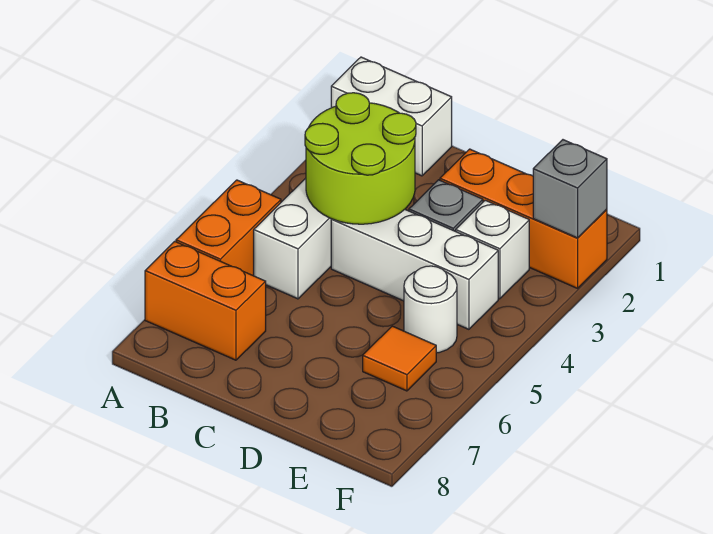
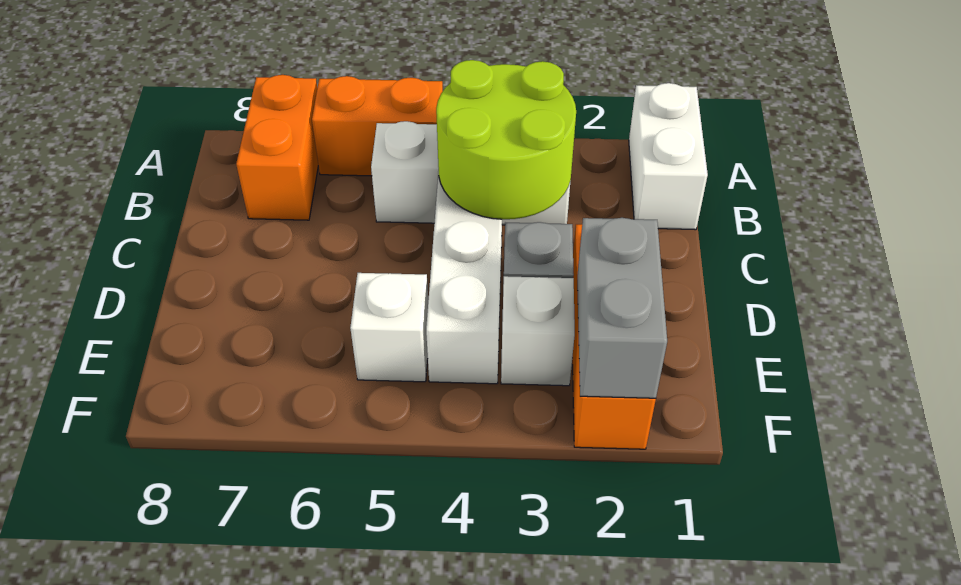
white 1x1 round brick [404,266,457,353] -> white 1x1 brick [350,273,428,382]
orange 1x1 tile [363,326,436,391] -> none
grey 1x1 brick [533,140,607,238] -> grey 1x2 brick [577,218,667,398]

